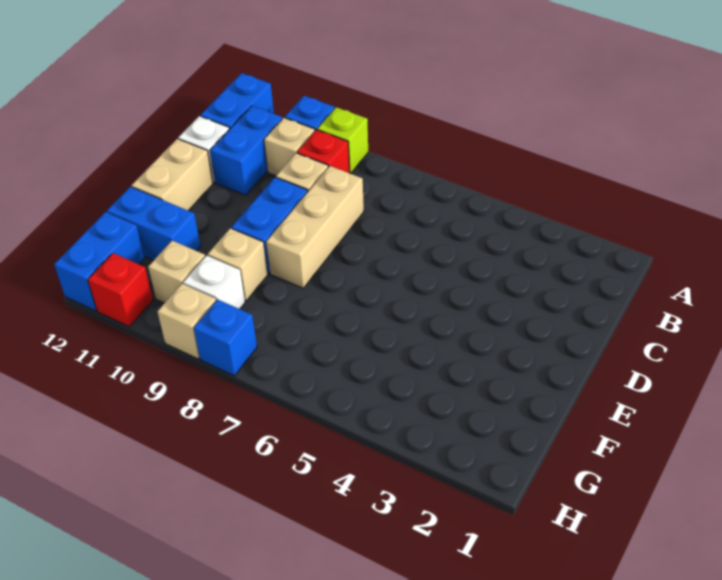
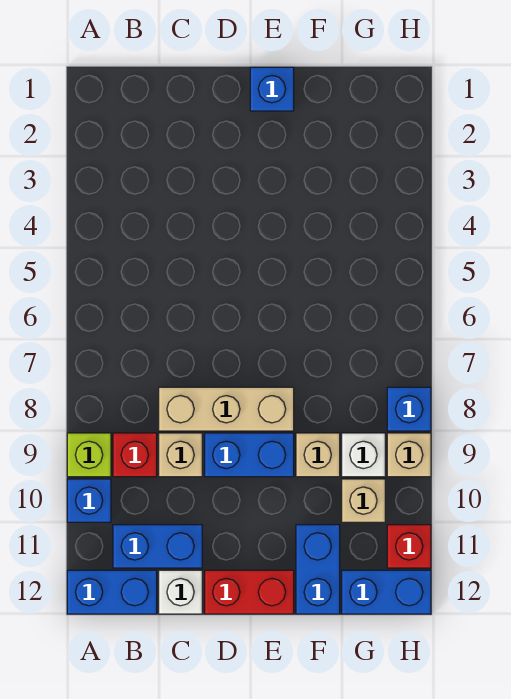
tan 1x1 brick [264,118,315,176] -> none
tan 1x2 brick [131,139,213,211] -> red 1x2 brick [205,570,294,614]
none -> blue 1x1 brick [250,67,294,111]

